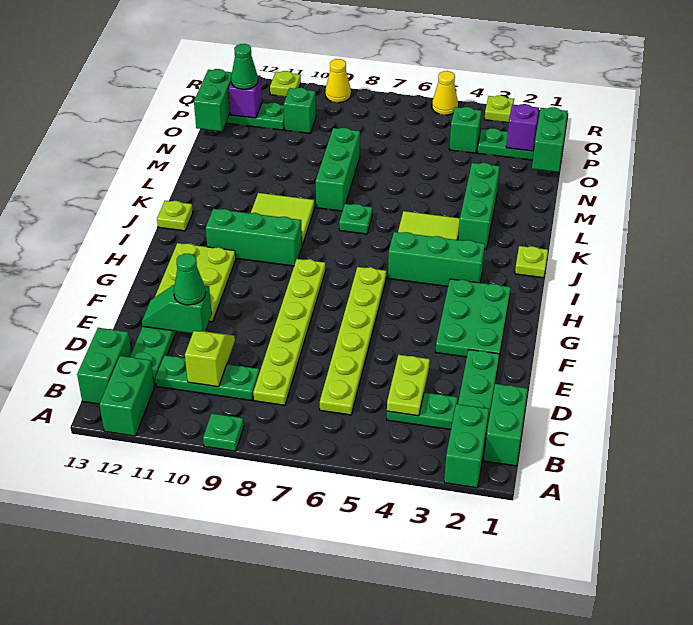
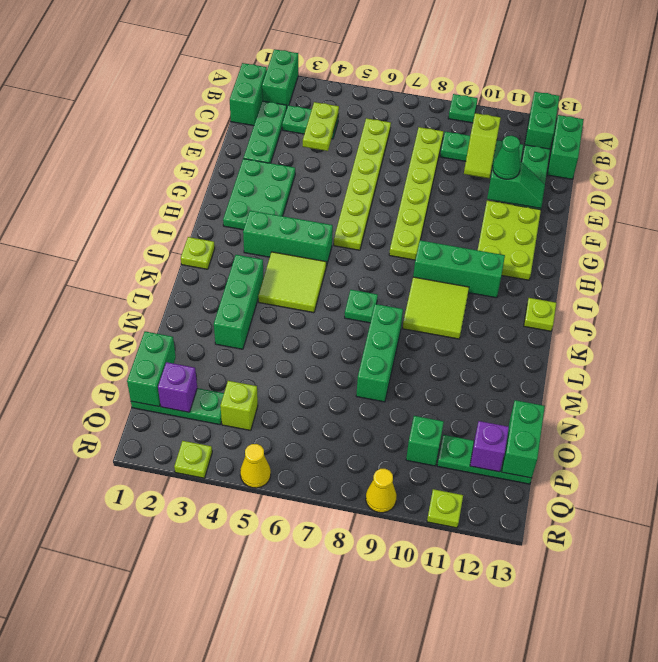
green 1x1 brick [449,107,481,153] -> lime 1x1 brick [220,381,258,431]
green 1x1 cone [231,44,258,89] -> none

